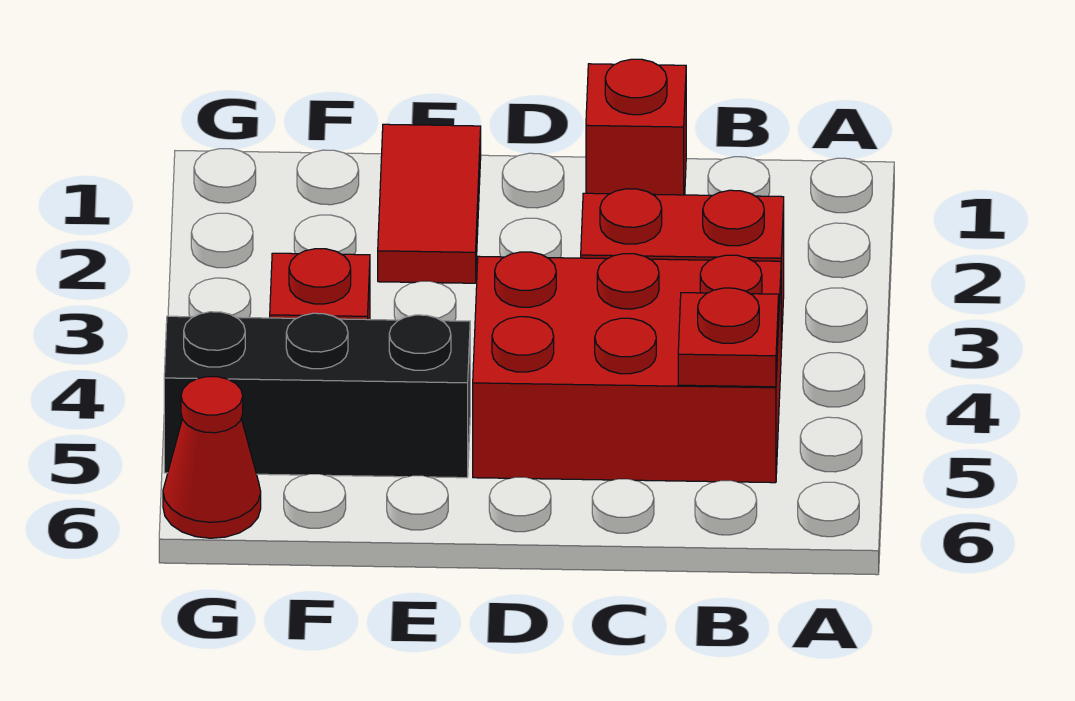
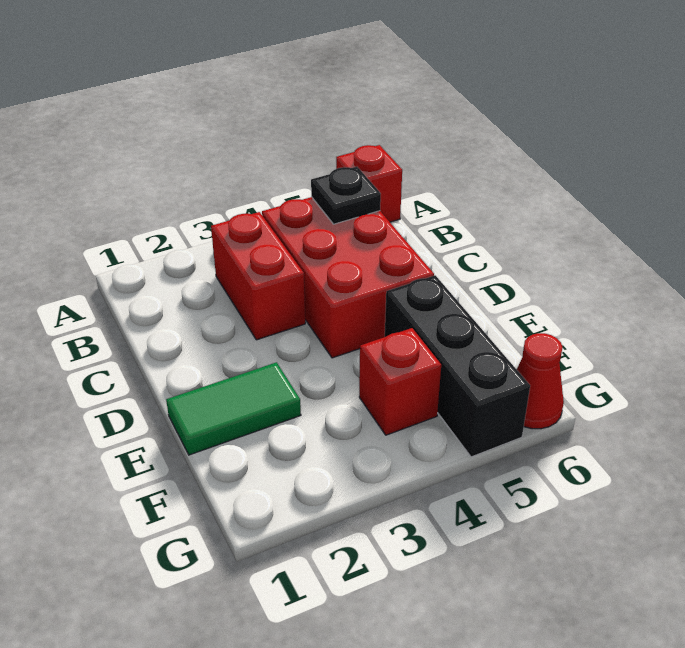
red 1x1 plate [678,288,779,387] -> black 1x1 plate [311,167,381,224]
red 1x1 brick [586,59,686,195] -> red 1x1 brick moved to [336,145,402,222]
red 1x2 tile [378,124,481,283] -> green 1x2 tile [166,362,301,455]

